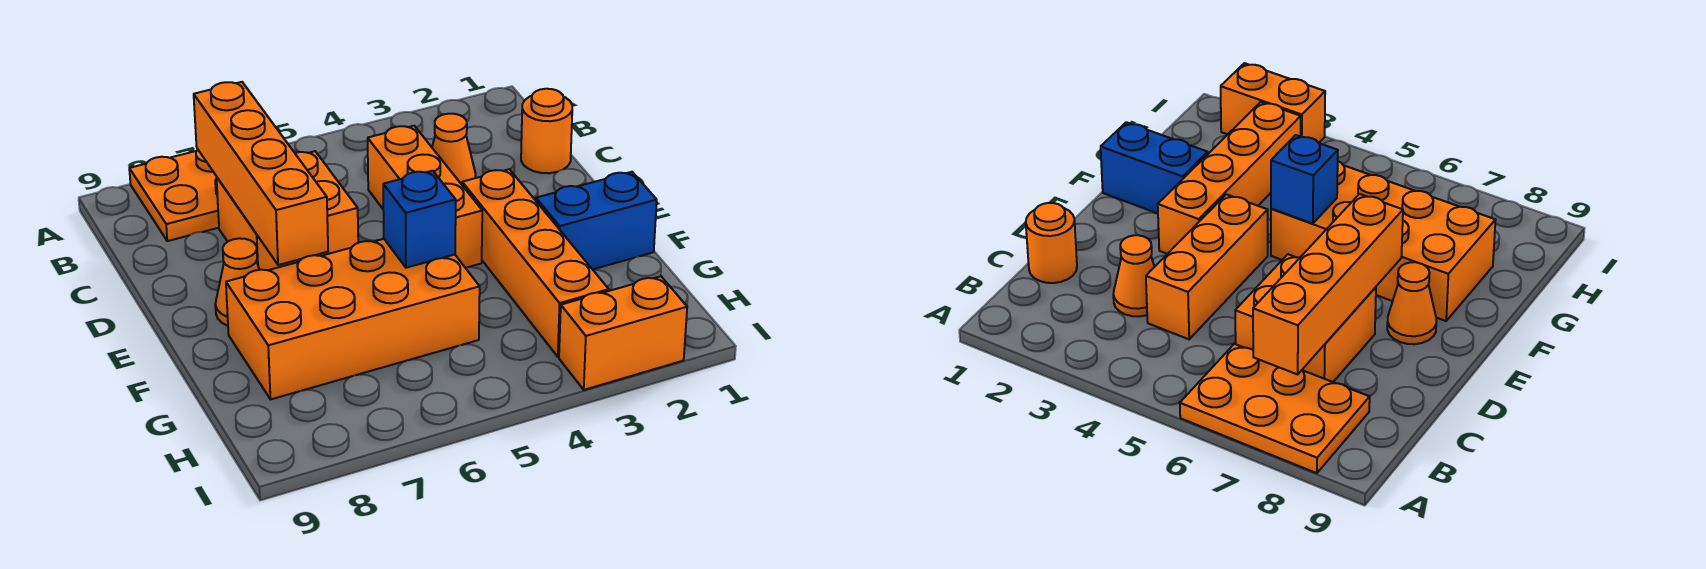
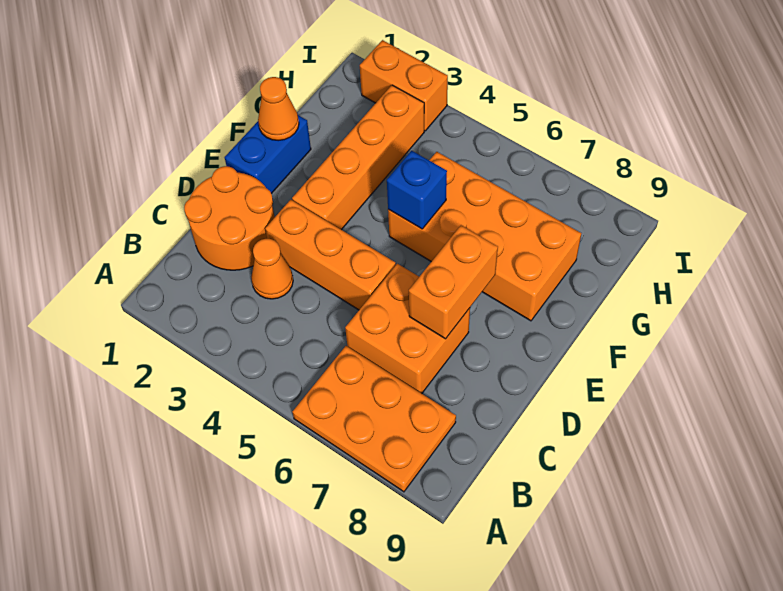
orange 1x4 brick [194,82,328,265] -> orange 1x2 brick [409,225,498,339]
orange 1x1 round brick [521,89,572,173] -> orange 2x2 round brick [184,166,275,270]
orange 1x3 brick [368,126,482,268] -> orange 1x3 brick turned to [265,200,396,310]
orange 1x1 cone [215,238,259,326] -> orange 1x1 cone moved to [258,77,299,141]
blue 1x2 brick [536,172,657,269] -> blue 1x2 brick turned to [225,115,311,194]

